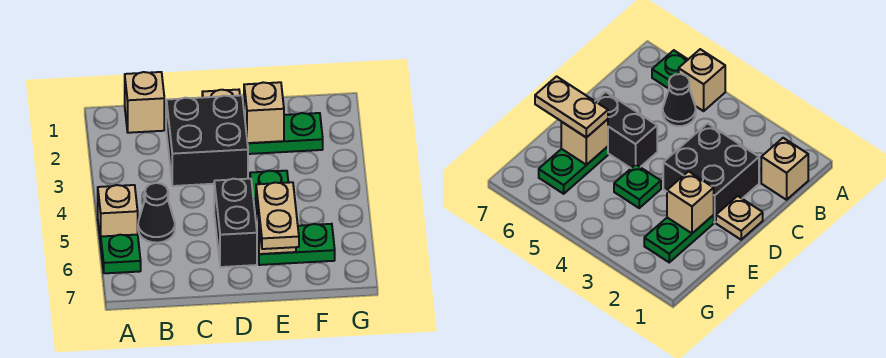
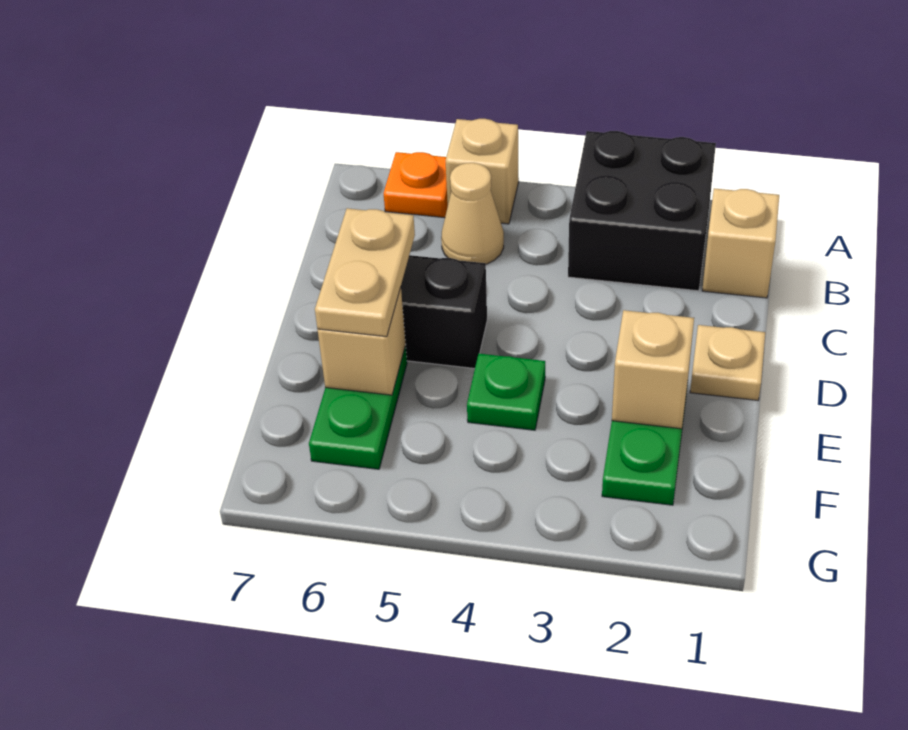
green 1x1 plate [101,235,141,273] -> orange 1x1 plate [384,152,448,218]
black 1x1 cone [138,183,175,243] -> tan 1x1 cone [441,163,504,264]
black 2x2 brick [166,95,248,186] -> black 2x2 brick moved to [568,131,716,291]
tan 1x2 plate [256,182,299,249] -> tan 1x2 plate turned to [315,208,415,337]

